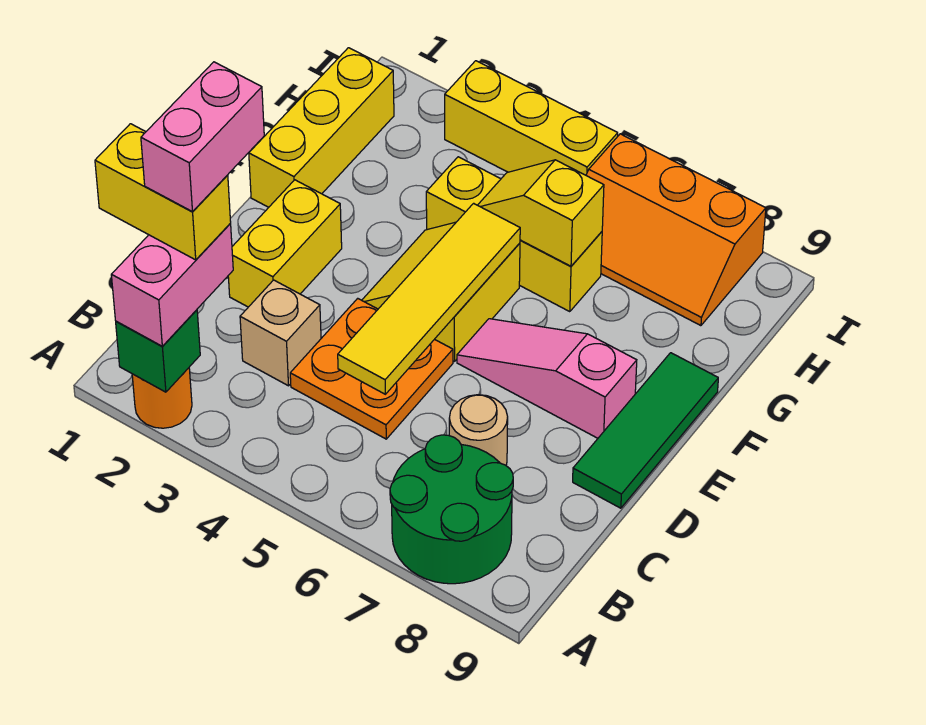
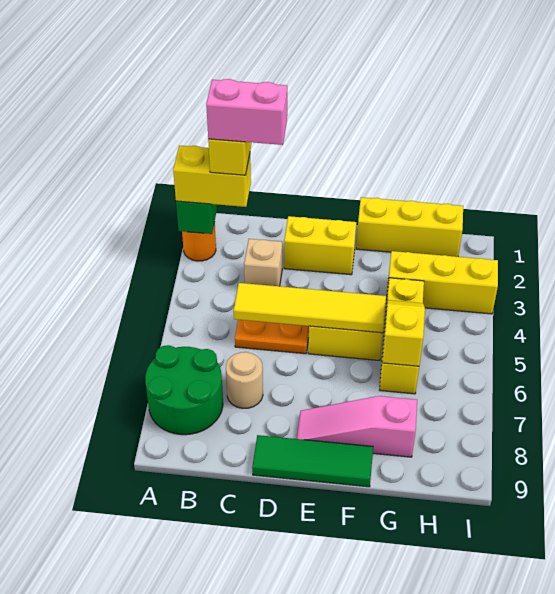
pink 1x2 brick [111,224,233,346] -> yellow 1x2 brick [173,146,251,207]
pink 1x3 slope [457,319,637,438] -> pink 1x3 slope turned to [297,396,417,457]
orange 2x3 slope [586,134,766,326] -> none
yellow 1x3 brick [445,61,618,175] -> yellow 1x3 brick turned to [387,251,498,314]

